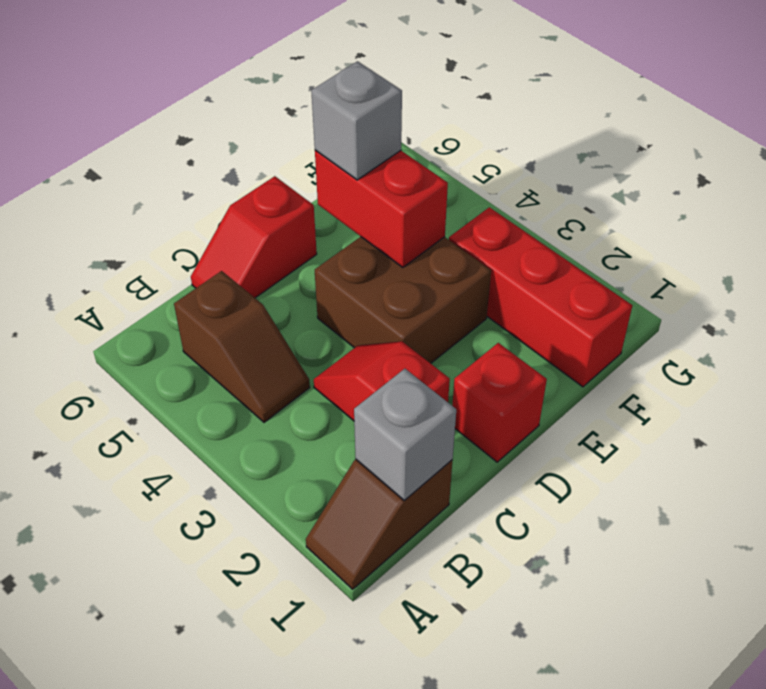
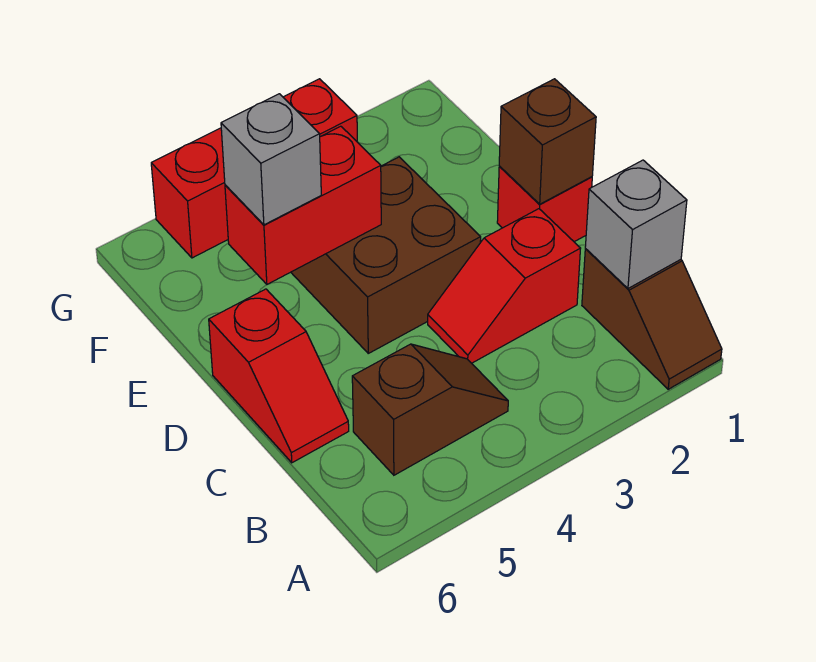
none -> brown 1x1 brick [499,79,596,204]
red 1x3 brick [449,207,632,387] -> red 1x3 brick moved to [151,79,357,258]

